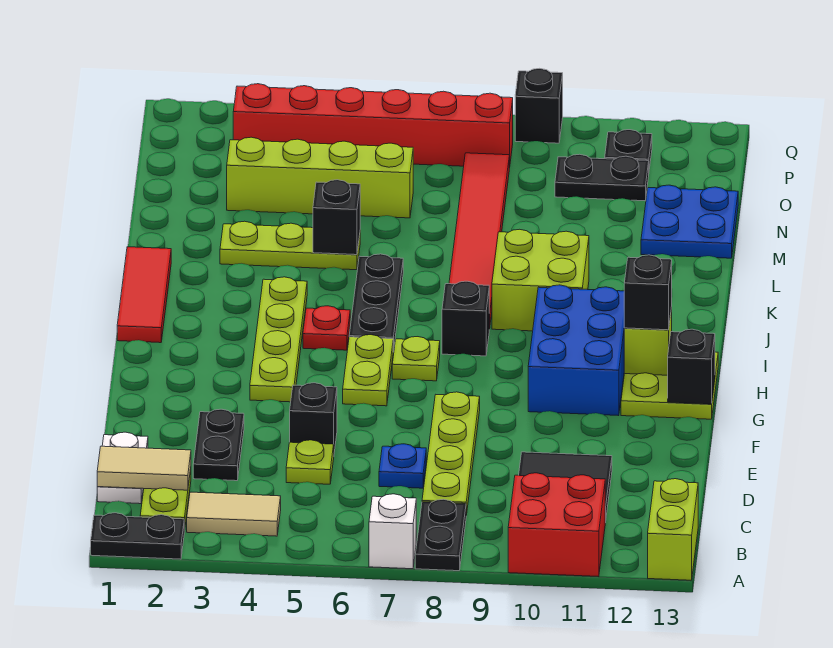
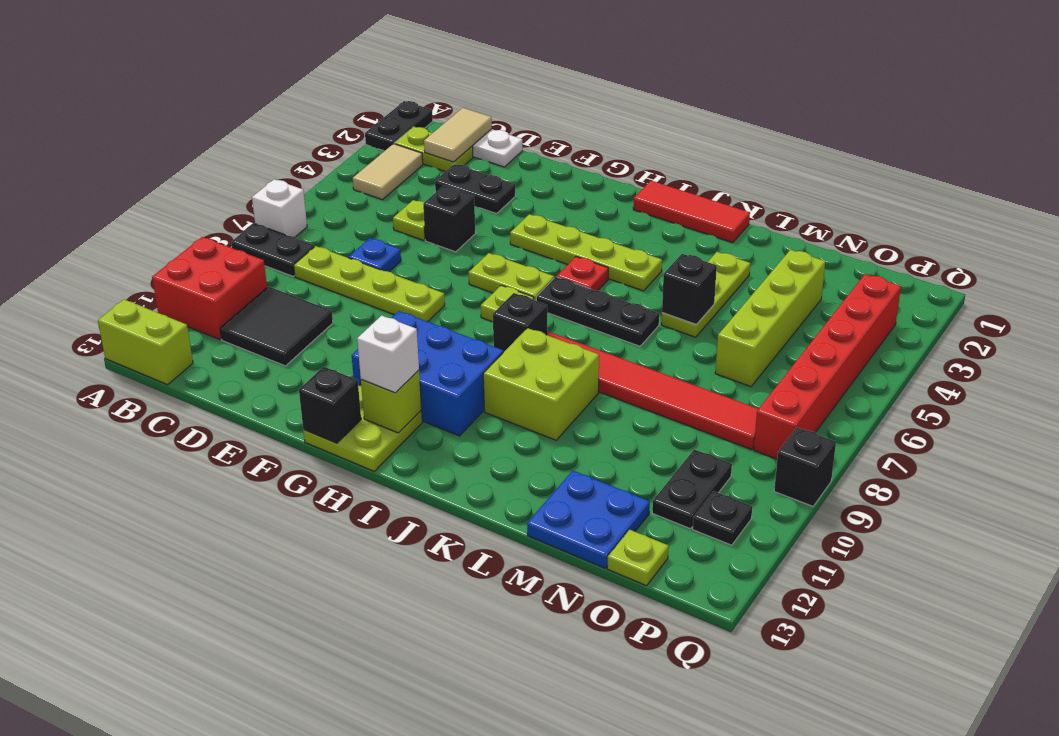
black 1x1 brick [624,255,672,330] -> white 1x1 brick [357,315,419,393]
none -> lime 1x1 plate [607,530,669,586]

